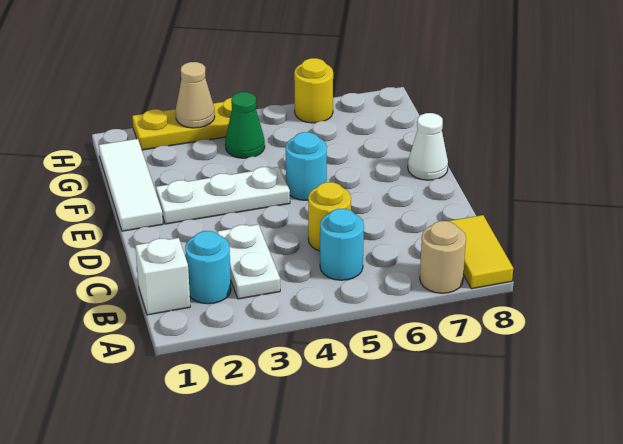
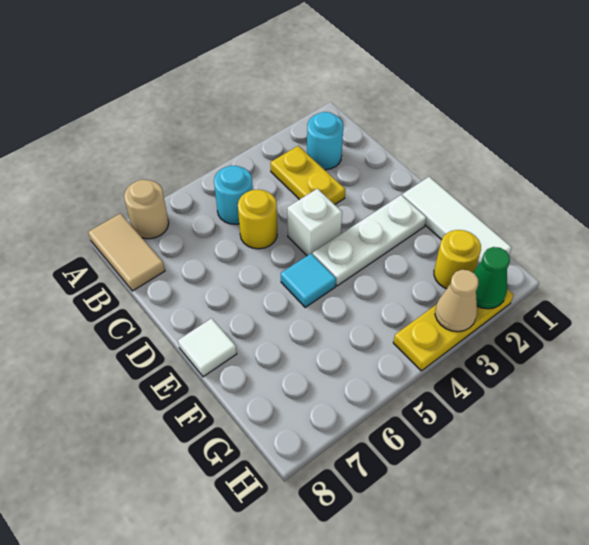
yellow 1x2 tile [448,215,513,289] -> tan 1x2 tile [88,213,165,291]
white 1x1 brick [135,238,190,315] -> white 1x1 brick moved to [287,189,342,256]
white 1x2 plate [217,225,280,299] -> yellow 1x2 plate [270,146,345,205]
cyan 1x1 round brick [286,132,327,200] -> cyan 1x1 tile [281,254,336,307]
white 1x1 cone [408,113,448,180] -> white 1x1 tile [178,318,237,377]
green 1x1 cone [225,92,265,158] -> green 1x1 cone moved to [473,247,510,309]
yellow 1x1 round brick [294,58,333,123] -> yellow 1x1 round brick moved to [434,230,481,289]

